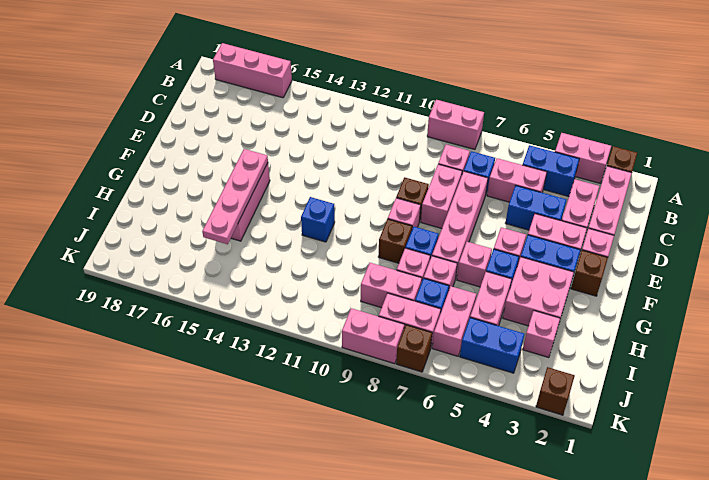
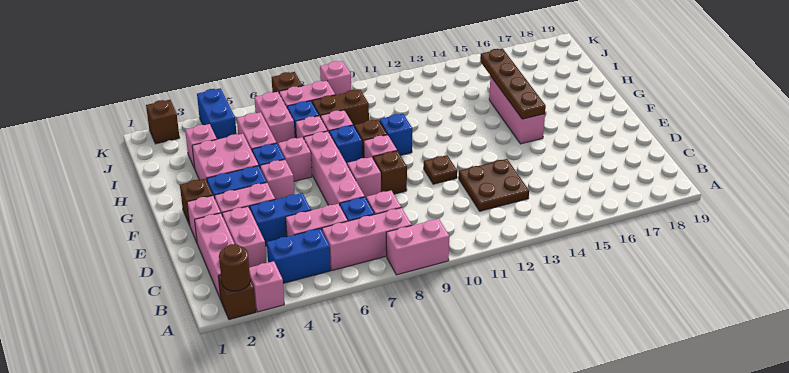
none -> brown 1x1 round brick [219,244,250,291]
pink 1x2 brick [555,133,611,183] -> pink 1x1 brick [249,261,284,312]
pink 1x3 brick [213,43,292,98] -> pink 1x3 brick moved to [322,208,412,270]
none -> brown 2x2 plate [459,159,529,211]
pink 1x2 brick [421,164,462,228] -> pink 1x1 brick [347,157,381,198]
none -> brown 1x1 plate [424,155,457,184]
pink 1x4 plate [202,149,268,244] -> brown 1x4 plate [480,49,546,119]
blue 1x1 brick [301,197,335,242] -> blue 1x1 brick moved to [380,114,412,155]
pink 1x2 brick [361,263,422,308] -> brown 1x2 brick [312,89,369,127]
blue 1x2 brick [460,318,524,373] -> blue 1x2 brick turned to [197,88,237,139]
pink 1x2 brick [342,308,404,364] -> pink 1x1 brick [320,61,351,95]

